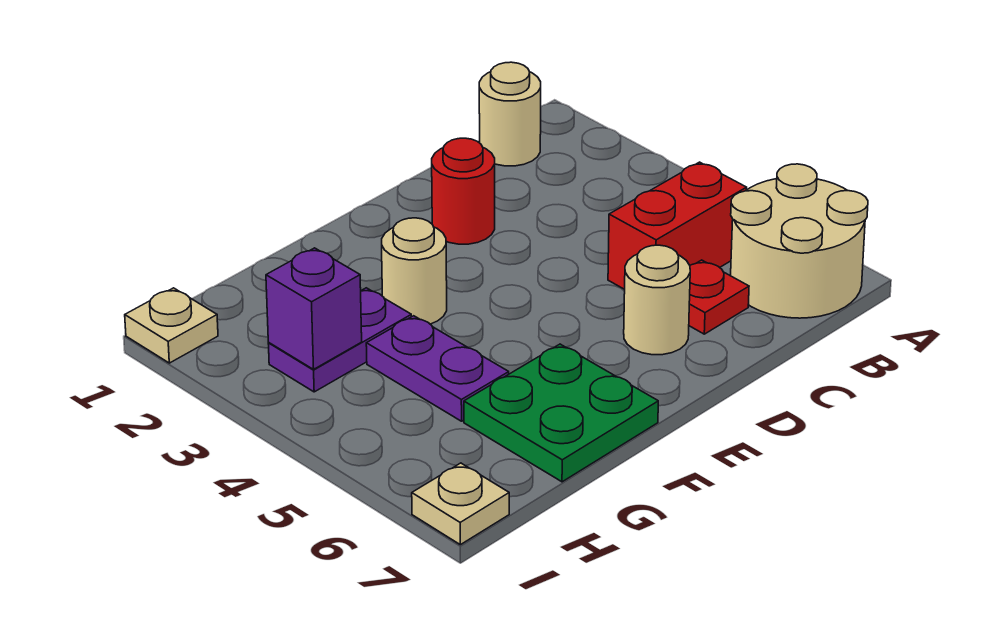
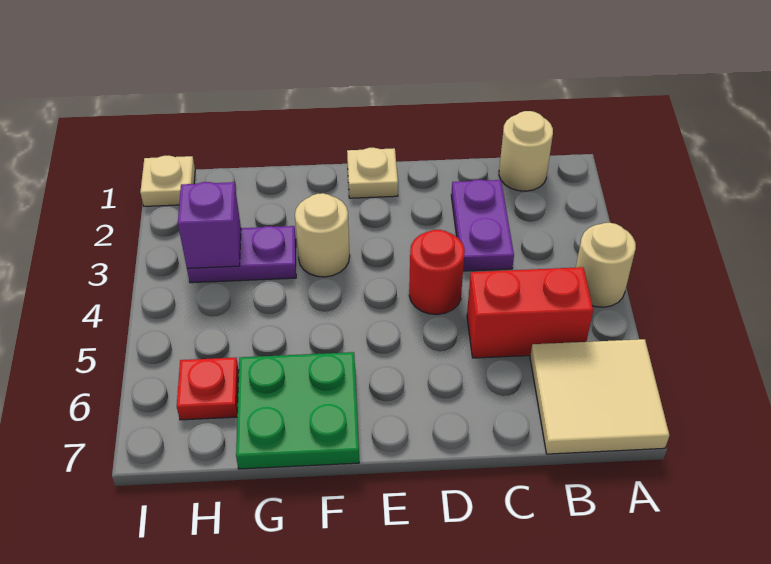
tan 2x2 round brick [731,164,868,318] -> tan 2x2 tile [530,339,669,454]
red 1x1 plate [689,260,749,334] -> red 1x1 plate moved to [177,358,239,420]
red 1x1 round brick [432,138,495,244] -> red 1x1 round brick moved to [409,230,465,315]
tan 1x1 round brick [624,245,690,355] -> tan 1x1 round brick moved to [576,223,636,307]
purple 1x2 plate [366,316,509,421] -> purple 1x2 plate moved to [451,180,514,271]
tan 1x1 plate [412,463,509,545] -> tan 1x1 plate moved to [347,148,398,198]

